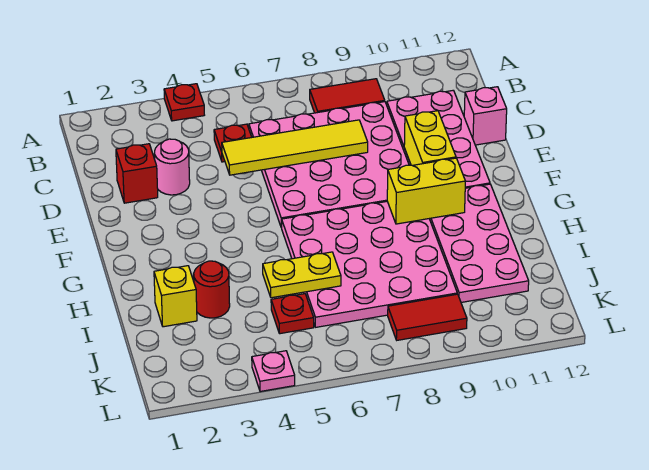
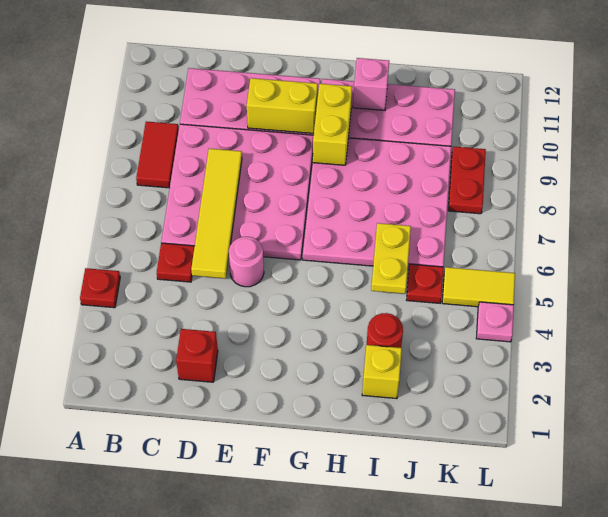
pink 1x1 round brick [154,139,190,195] -> pink 1x1 round brick moved to [229,237,264,287]
pink 1x1 brick [464,87,507,145] -> pink 1x1 brick moved to [353,58,389,110]
none -> yellow 1x2 tile [442,267,515,307]
red 1x2 tile [388,294,467,340] -> red 1x2 plate [448,147,486,214]

